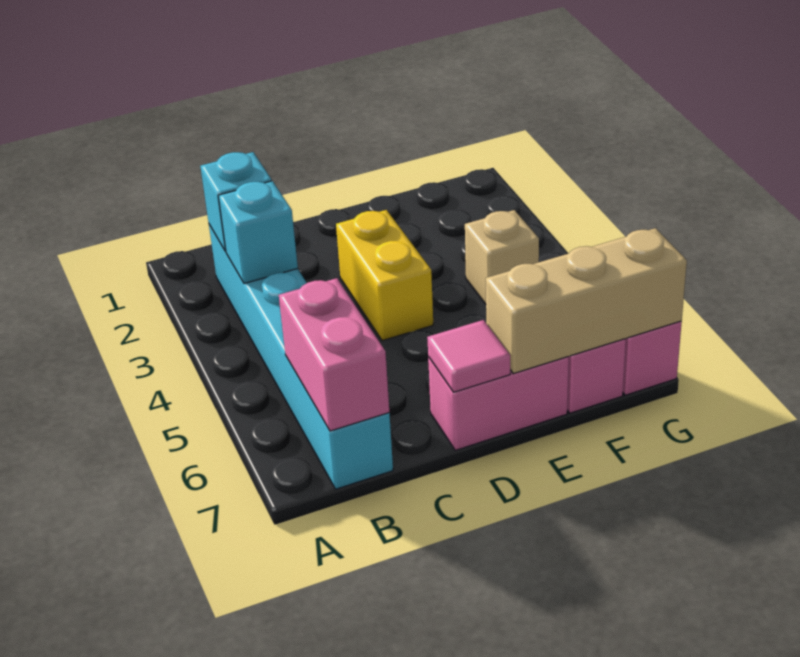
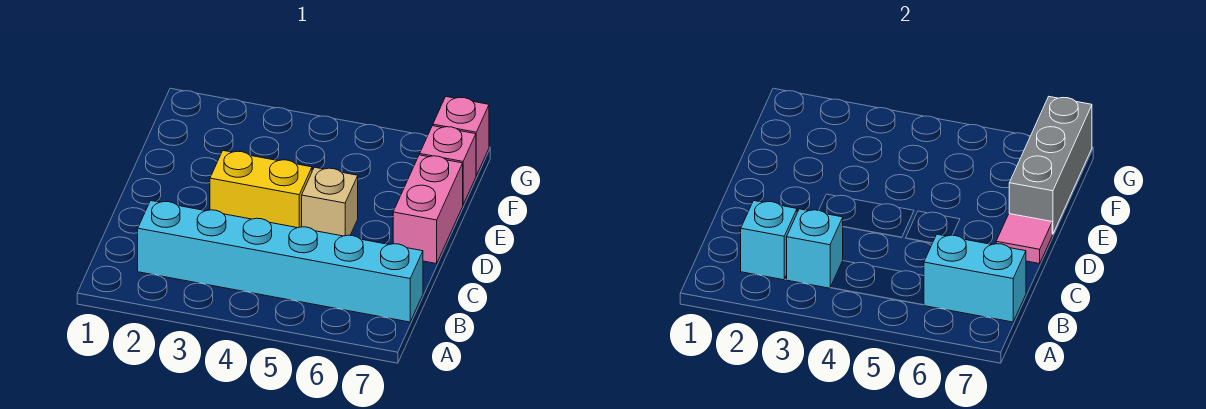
pink 1x2 brick [279,278,389,431] -> cyan 1x2 brick [924,234,1026,322]
tan 1x3 brick [486,228,687,374] -> grey 1x3 brick [1009,97,1092,234]
tan 1x1 brick [465,210,539,304] -> tan 1x1 brick moved to [302,167,358,236]

